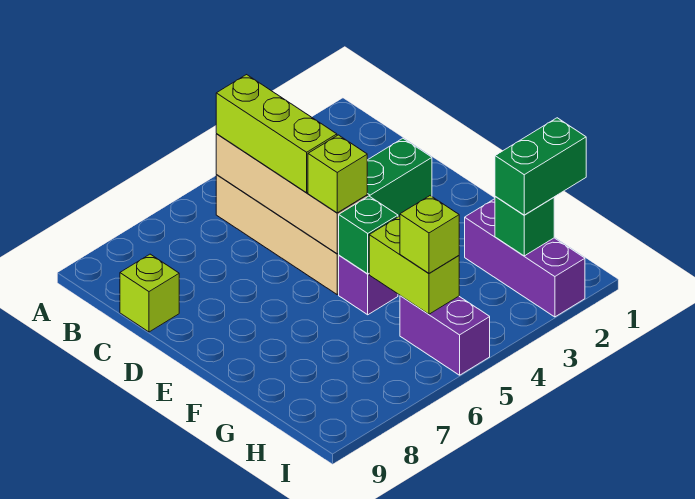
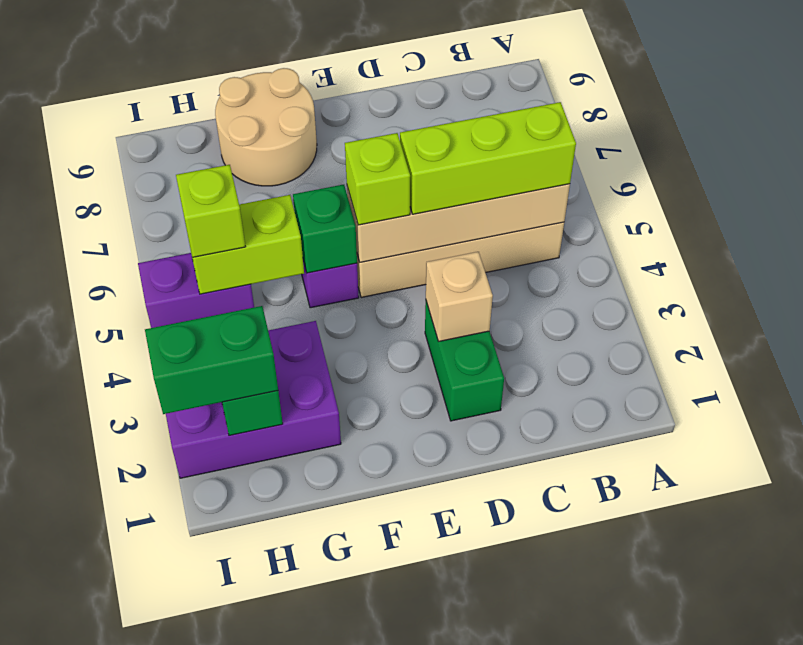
lime 1x1 brick [120,254,179,332] -> none
none -> tan 1x1 brick [426,252,493,342]
none -> tan 2x2 round brick [215,68,317,186]
purple 1x3 brick [465,199,585,317] -> purple 2x3 brick [166,321,341,478]
green 1x2 brick [495,118,586,215] -> green 1x2 brick turned to [145,306,278,414]

